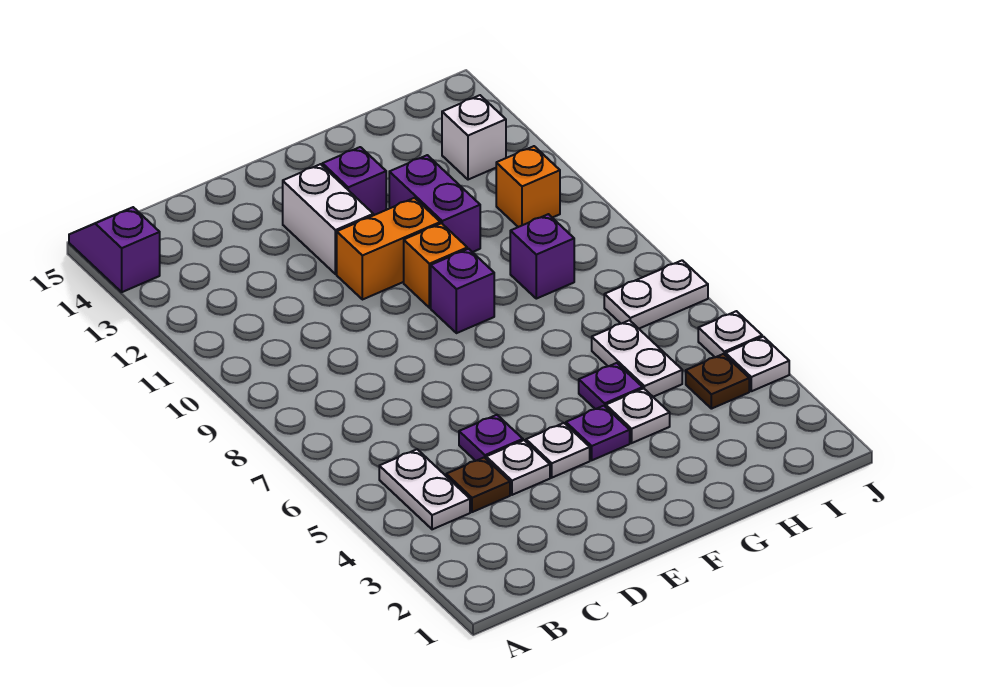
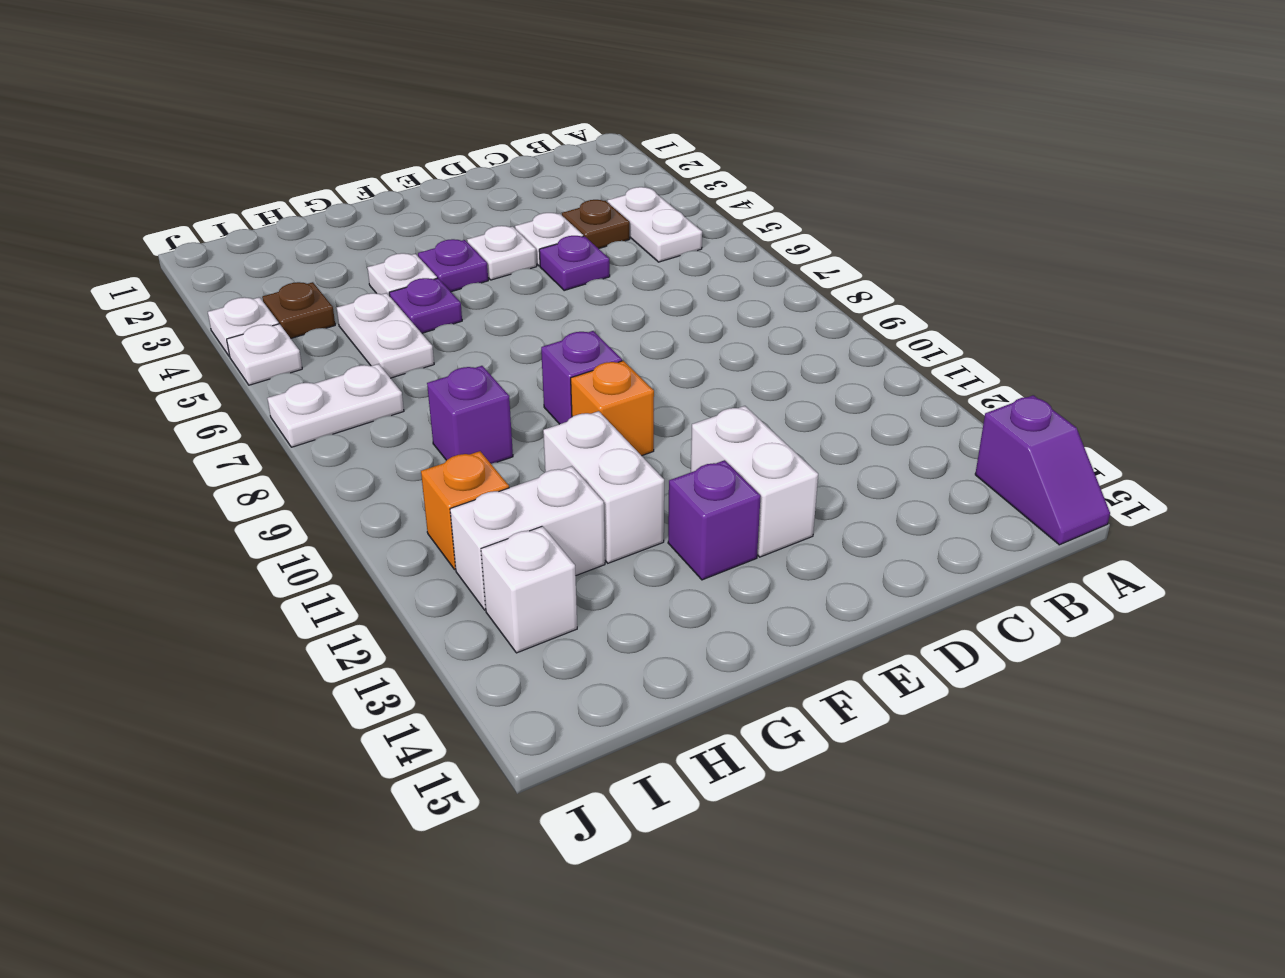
orange 1x2 brick [337,198,440,300] -> none
purple 1x2 brick [389,155,480,252] -> white 1x2 brick [543,411,664,563]
none -> white 1x2 brick [450,466,605,610]

